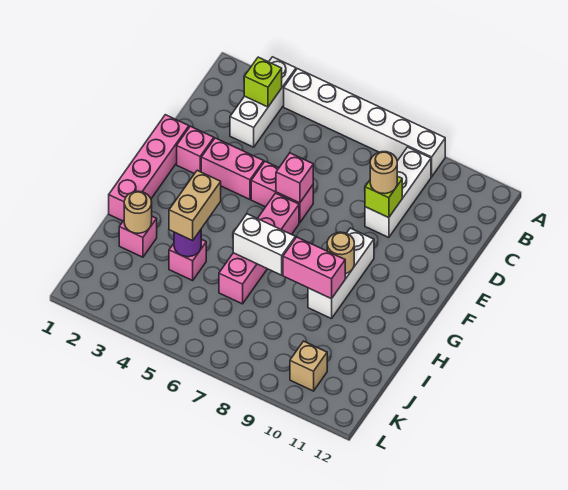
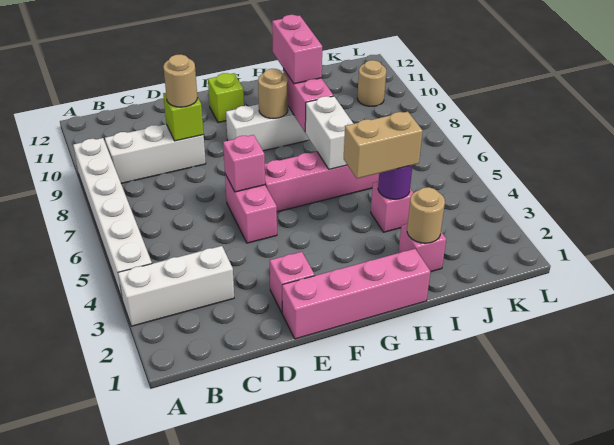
lime 1x1 brick [244,57,282,107] -> lime 1x1 brick moved to [208,73,244,123]
pink 1x2 brick [201,138,264,199] -> pink 1x2 brick moved to [272,15,322,84]
tan 1x1 brick [290,341,327,391] -> tan 1x1 round brick [357,60,386,106]

